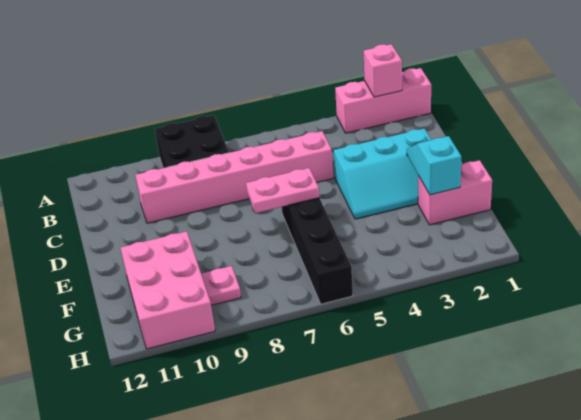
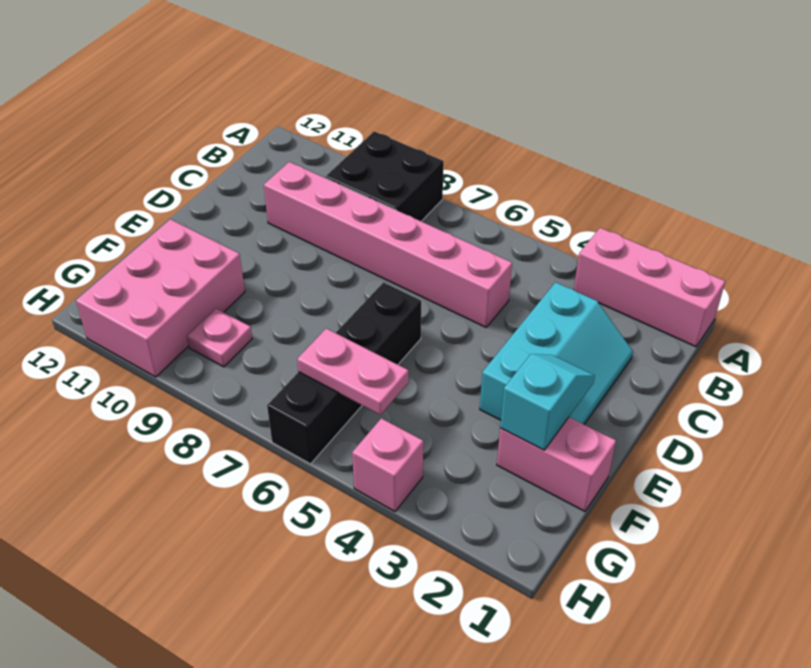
pink 1x1 brick [364,44,402,97] -> pink 1x1 brick moved to [352,418,423,511]
cyan 2x3 slope [334,128,431,219] -> cyan 2x3 slope turned to [480,282,633,424]
pink 1x2 plate [246,168,320,213] -> pink 1x2 plate moved to [297,329,408,415]

